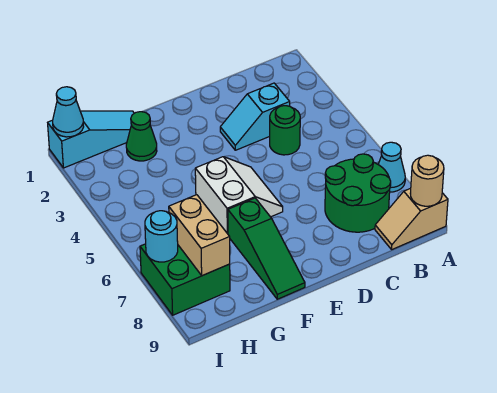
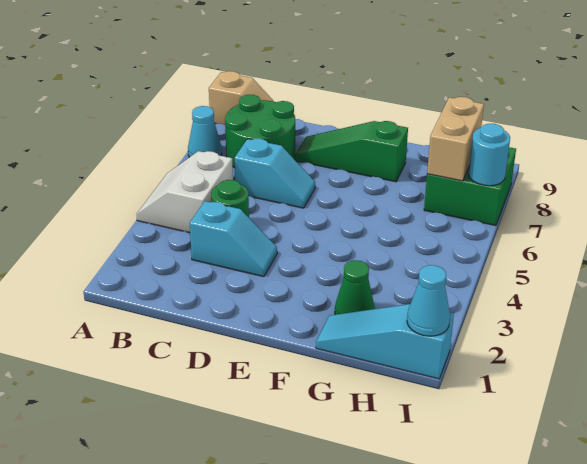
tan 1x1 round brick [410,155,444,206] -> none
none -> cyan 1x2 slope [235,139,315,208]
white 2x2 slope [195,157,283,234] -> white 2x2 slope moved to [136,151,233,233]
green 1x3 slope [228,198,305,299] -> green 1x3 slope turned to [295,121,408,182]

